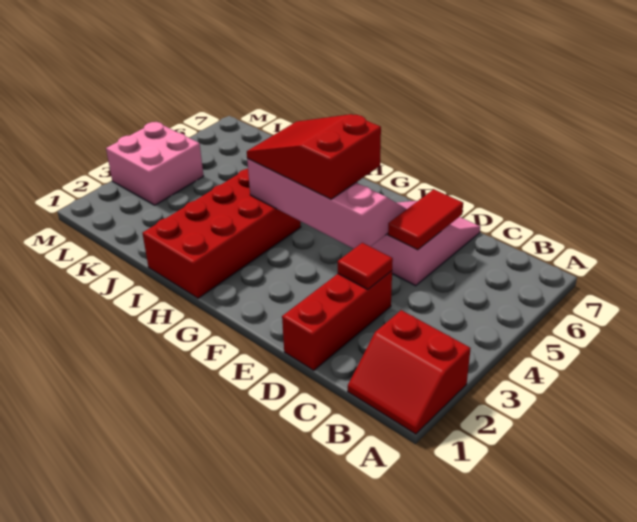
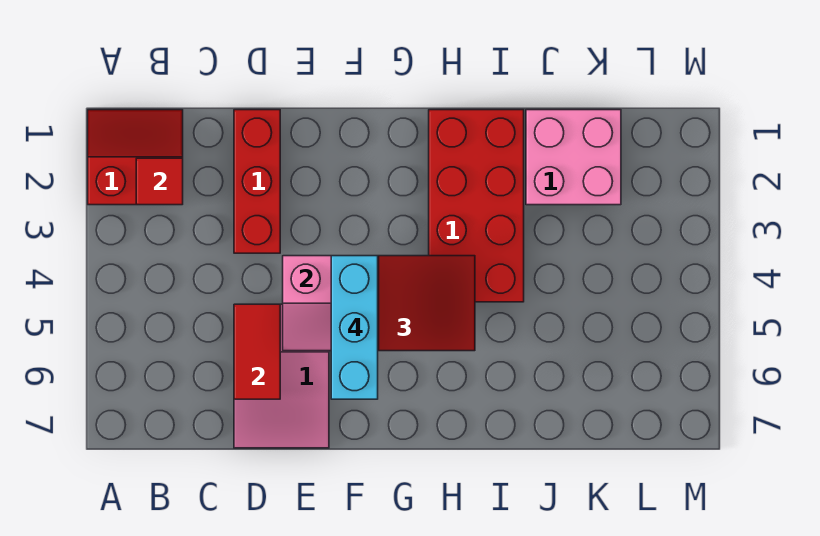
red 1x1 tile [337,243,393,289] -> red 1x1 tile moved to [136,158,183,205]
none -> cyan 1x3 brick [331,256,378,399]
pink 2x2 brick [106,122,203,205] -> pink 2x2 brick moved to [526,110,621,205]

